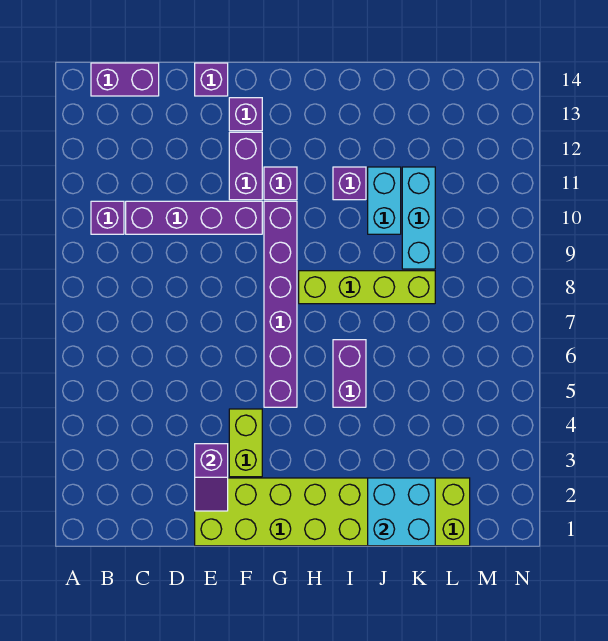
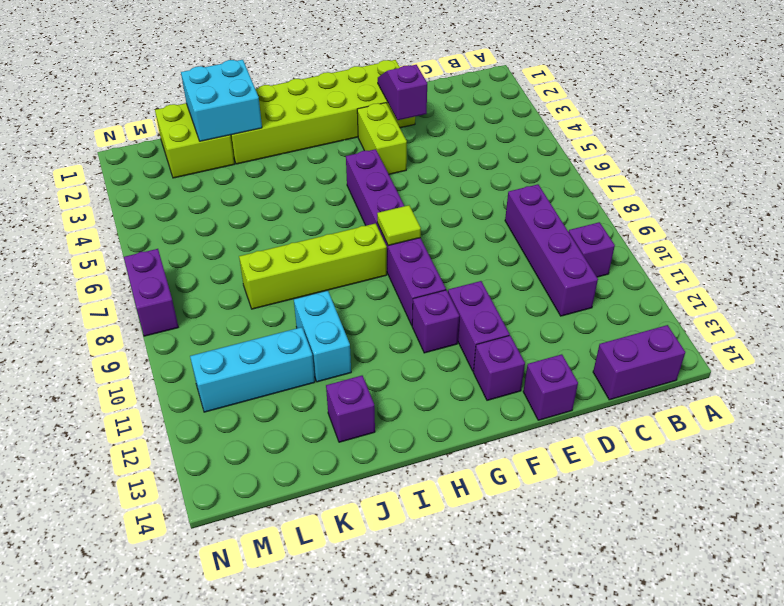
purple 1x4 brick [126,201,262,234] -> purple 1x4 brick turned to [505,184,598,316]
none -> lime 1x1 tile [377,205,421,246]
purple 1x2 brick [333,340,366,407] -> purple 1x2 brick moved to [124,249,178,336]
purple 1x1 brick [333,167,366,200] -> purple 1x1 brick moved to [326,376,375,442]
cyan 1x3 brick [402,167,435,269] -> cyan 1x3 brick turned to [190,327,315,412]

